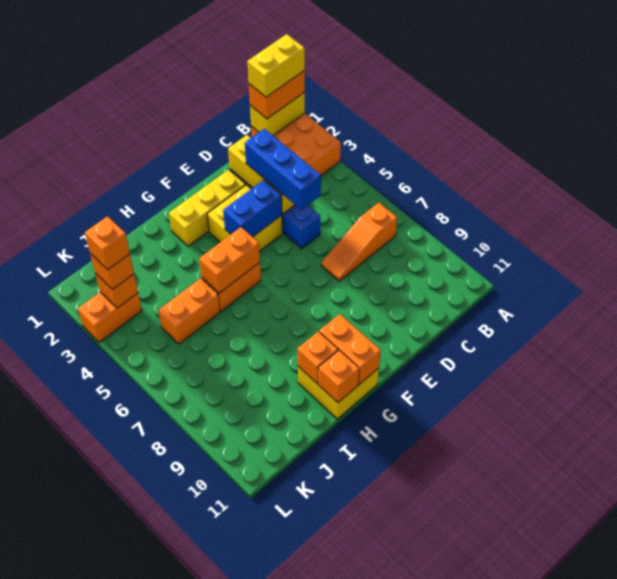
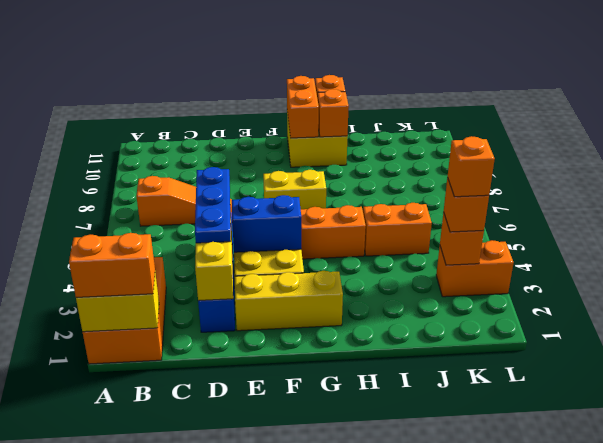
yellow 1x2 brick [247,34,305,97] -> yellow 1x2 brick moved to [263,170,326,209]
blue 1x3 brick [245,129,321,210] -> blue 1x3 plate [195,167,231,243]
orange 1x2 brick [199,227,260,293] -> none

